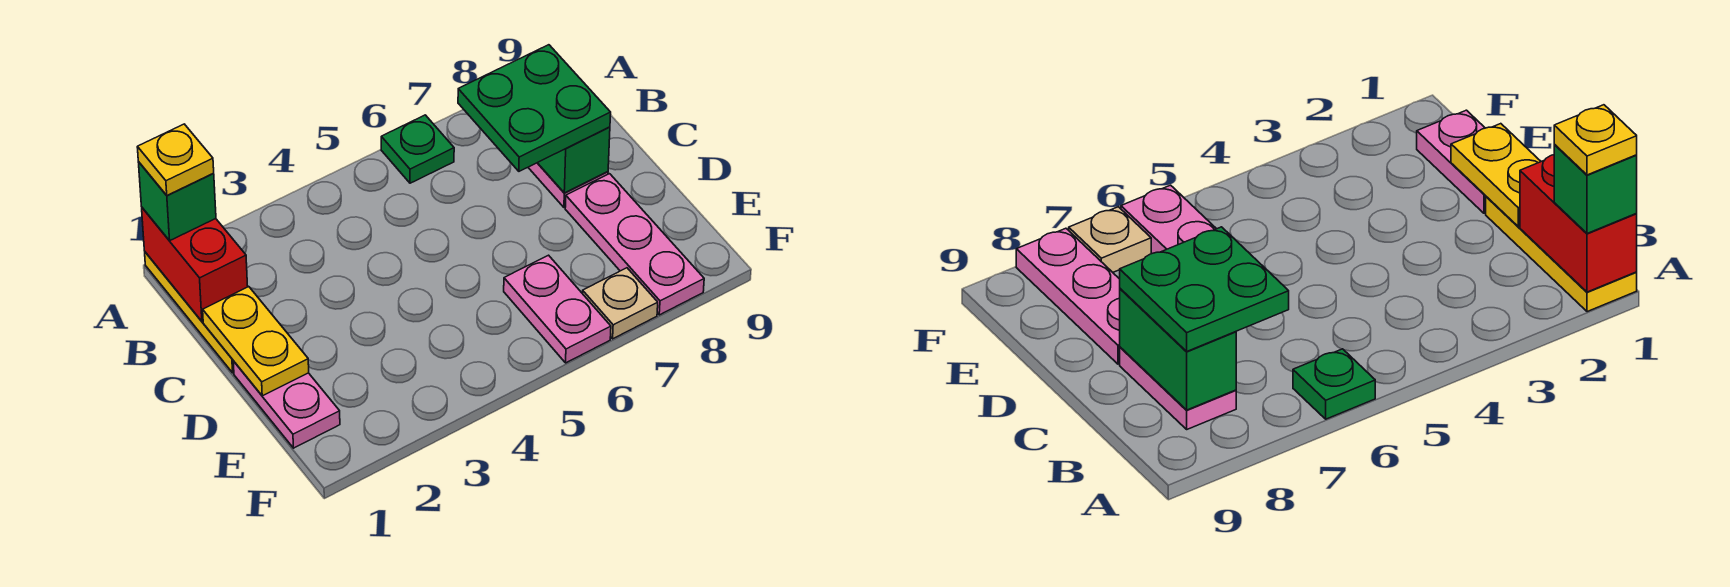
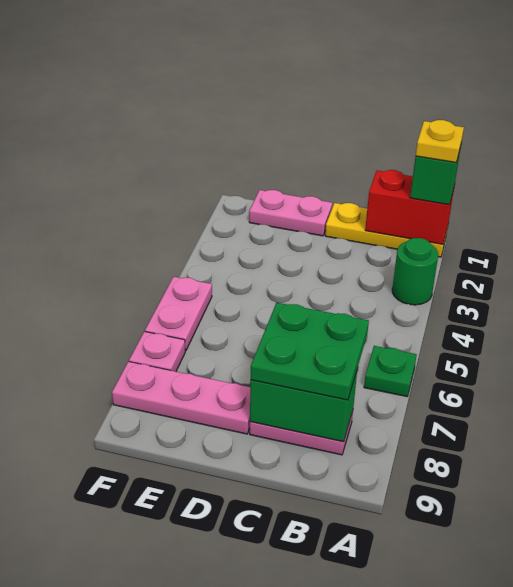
none -> green 1x1 round brick [392,238,438,305]
yellow 1x2 plate [203,287,309,396] -> none
pink 1x2 plate [504,255,611,363] -> pink 1x2 plate turned to [145,277,212,351]
tan 1x1 plate [583,268,658,339] -> pink 1x1 plate [129,332,185,371]

